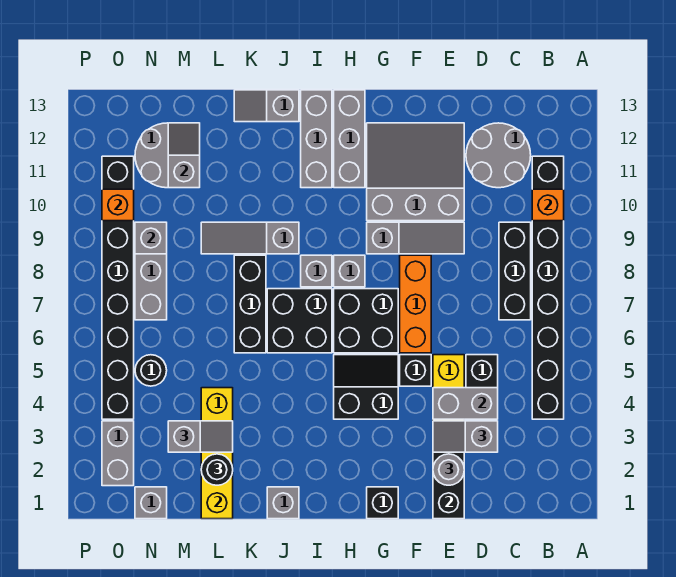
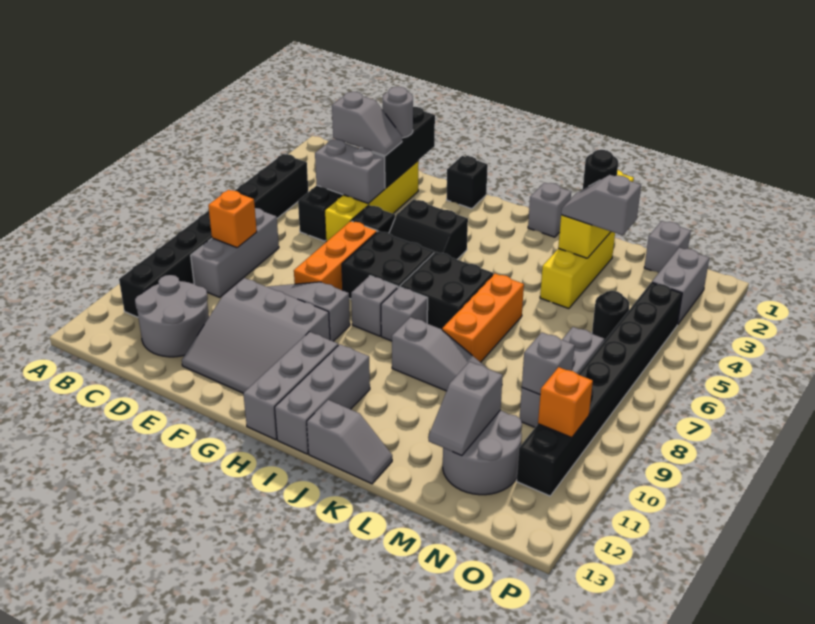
orange 1x1 brick [532,189,564,221] -> orange 1x1 brick moved to [208,190,257,248]
black 1x3 brick [499,222,531,320] -> grey 1x3 brick [191,208,279,297]
black 1x3 brick [234,255,266,353] -> orange 1x3 brick [442,274,524,362]

